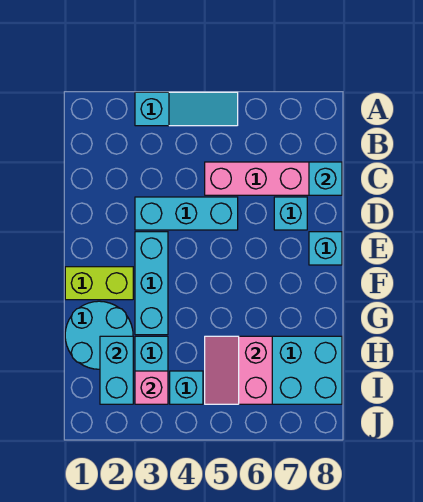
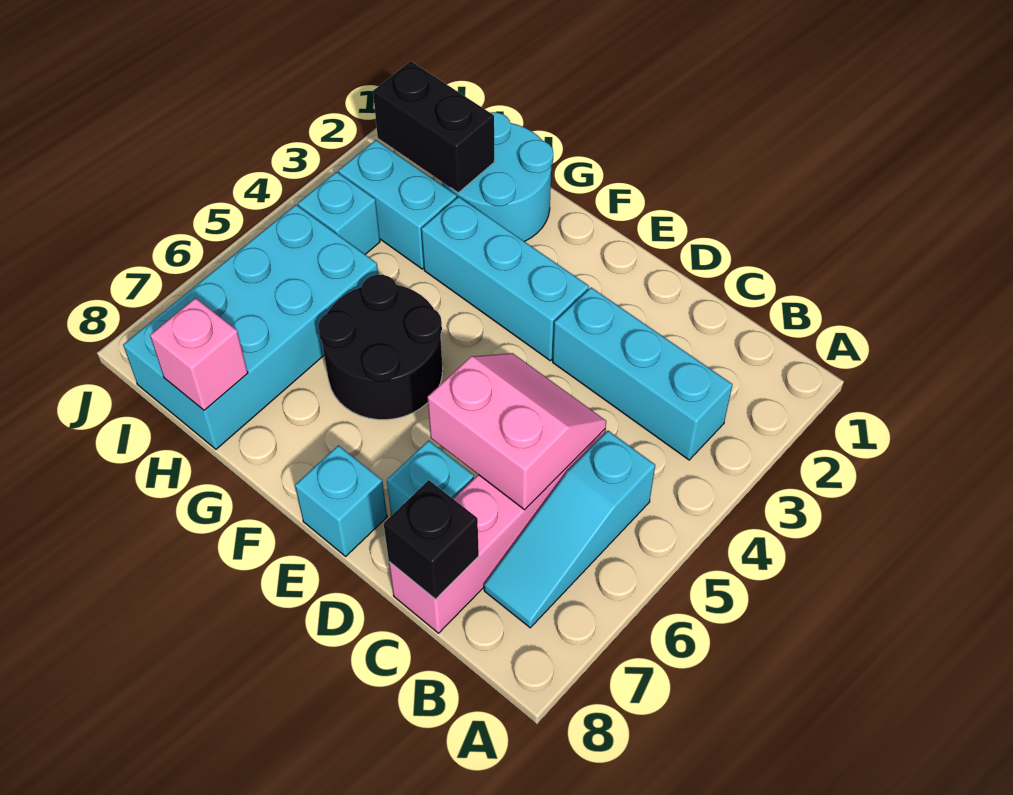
cyan 1x3 slope [135,92,238,126] -> cyan 1x3 slope moved to [484,431,655,628]
cyan 1x1 brick [309,162,342,195] -> black 1x1 brick [384,480,479,599]
cyan 1x3 brick [135,197,238,230] -> cyan 1x3 brick turned to [553,287,733,460]
lime 1x2 brick [65,267,133,300] -> none
none -> black 2x2 round brick [318,275,443,420]
cyan 1x2 brick [100,336,133,404] -> black 1x2 brick [373,61,495,193]
pink 2x2 slope [205,336,272,404] -> pink 2x2 slope moved to [428,353,606,510]
pink 1x1 brick [135,371,168,404] -> pink 1x1 brick moved to [150,298,248,410]

